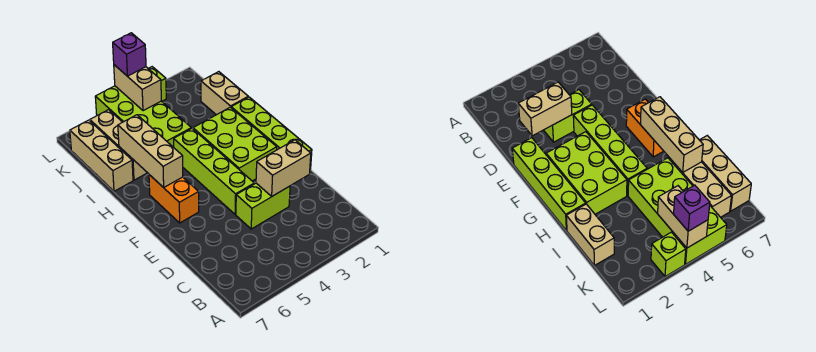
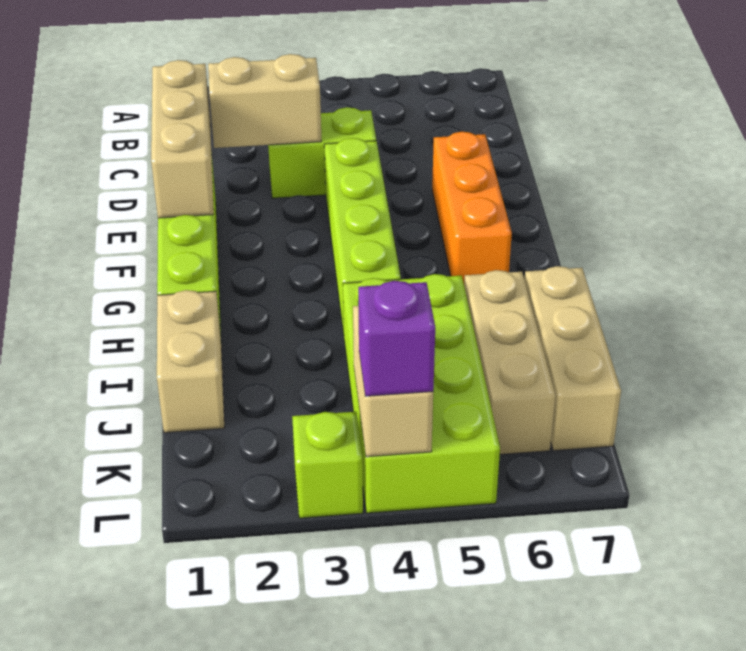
lime 2x3 brick [193,107,277,181] -> none
orange 1x2 brick [149,175,199,223] -> orange 1x3 brick [432,132,512,283]
tan 1x3 brick [118,115,183,188] -> tan 1x3 brick moved to [151,60,214,218]

